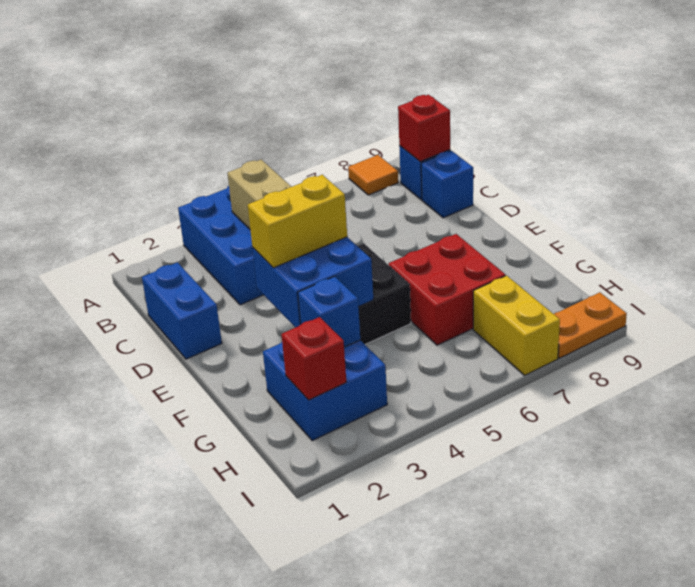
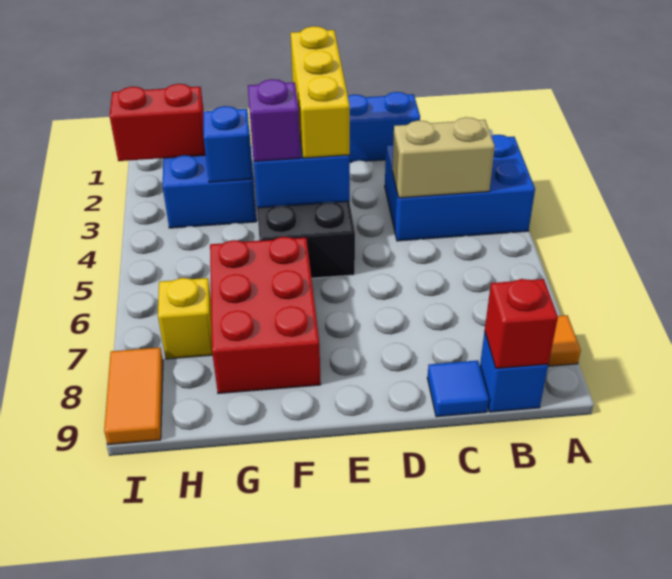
blue 1x1 brick [421,151,473,218] -> blue 1x1 tile [427,360,489,417]
yellow 1x2 brick [248,175,347,268] -> yellow 1x3 brick [291,26,350,158]
none -> purple 1x1 brick [248,79,301,161]
red 2x2 brick [389,234,505,345] -> red 2x3 brick [210,237,321,393]
red 1x1 brick [281,317,346,400] -> red 1x2 brick [110,84,206,161]
yellow 1x2 brick [473,276,560,375] -> yellow 1x1 brick [158,278,213,359]
orange 1x2 plate [554,292,627,358] -> orange 1x2 tile [104,347,163,445]

